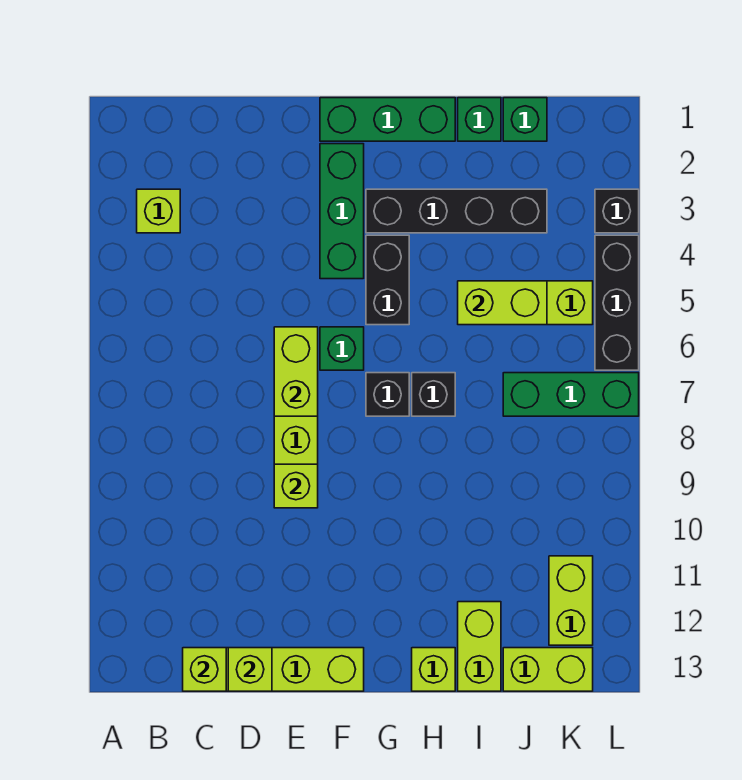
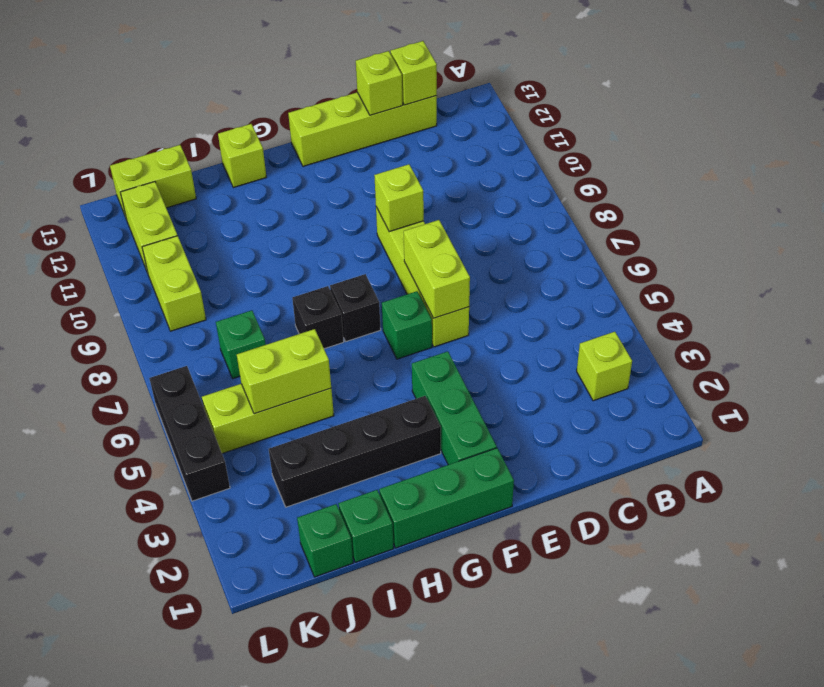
black 1x2 brick [366,235,409,325] -> none
lime 1x2 brick [458,602,501,691] -> lime 1x2 brick moved to [142,236,206,331]
green 1x3 brick [503,373,639,416] -> green 1x1 brick [216,310,266,379]
black 1x1 brick [595,189,639,233] -> none

